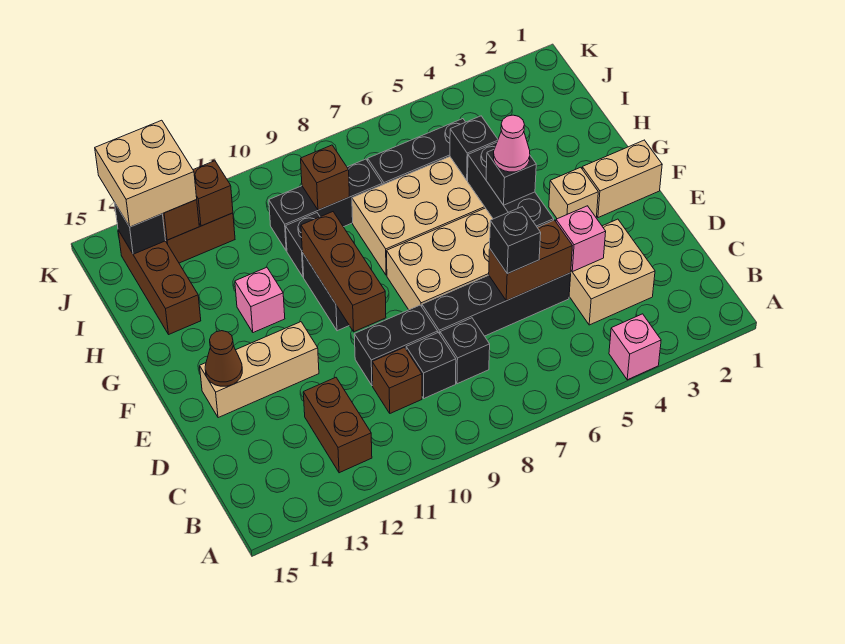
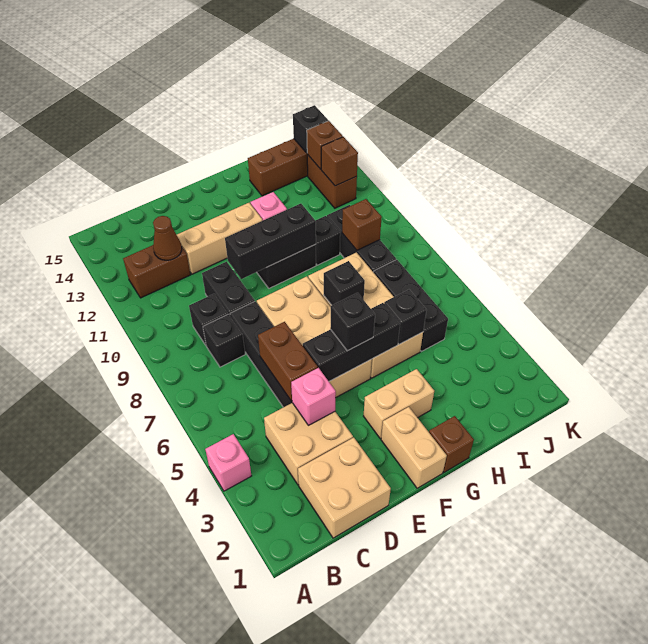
brown 1x1 brick [372,347,422,413] -> brown 1x1 brick moved to [429,416,474,472]
black 1x1 brick [490,207,541,274] -> black 1x1 brick moved to [324,261,365,305]
brown 1x3 brick [301,212,386,332] -> black 1x3 brick [225,204,316,279]
tan 1x3 brick [200,322,319,418] -> tan 1x3 brick turned to [177,203,262,274]
brown 1x1 cone [205,331,242,386] -> brown 1x1 cone moved to [153,216,182,260]
tan 1x1 brick [549,167,598,219] -> tan 1x2 brick [364,369,434,438]
pink 1x1 cone [494,115,530,172] -> none
tan 2x2 brick [95,120,197,227] -> tan 2x2 brick moved to [298,438,391,538]

